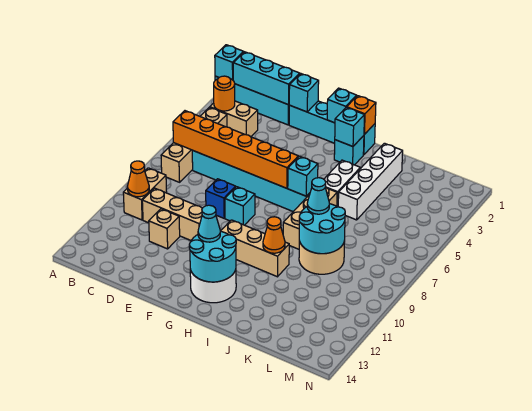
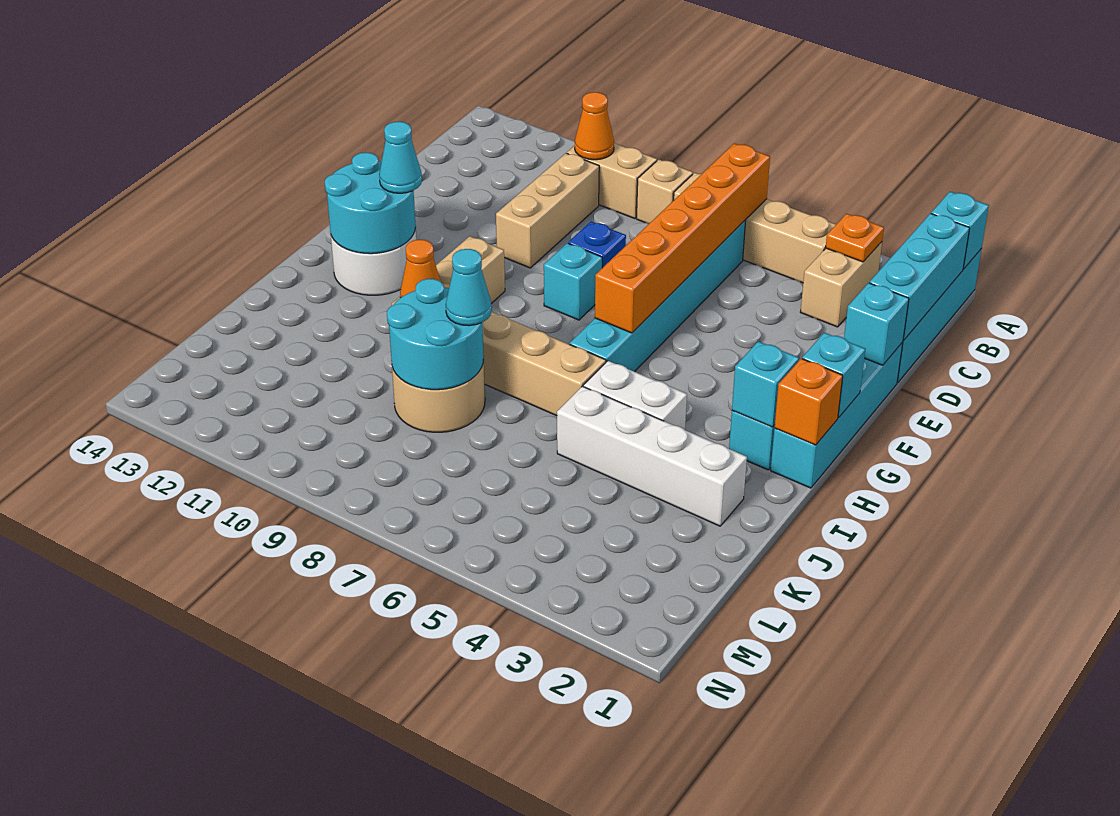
orange 1x1 round brick [214,76,235,111] -> orange 1x1 plate [826,214,884,262]
tan 1x1 brick [149,209,180,249] -> tan 1x1 brick moved to [637,160,693,224]
cyan 1x1 brick [288,156,318,196] -> none

